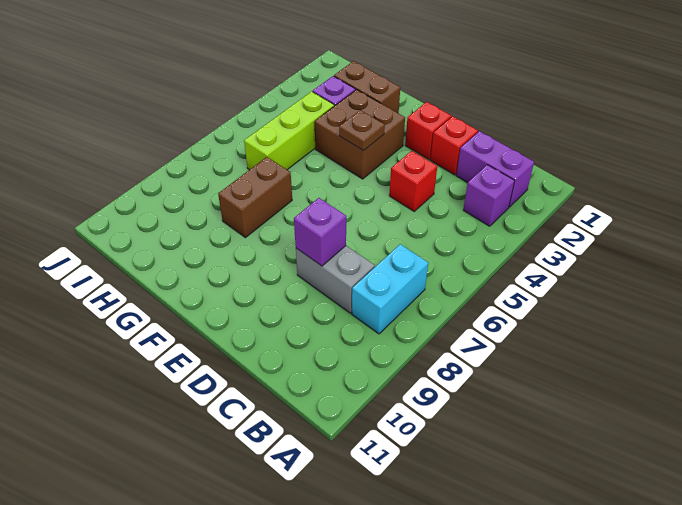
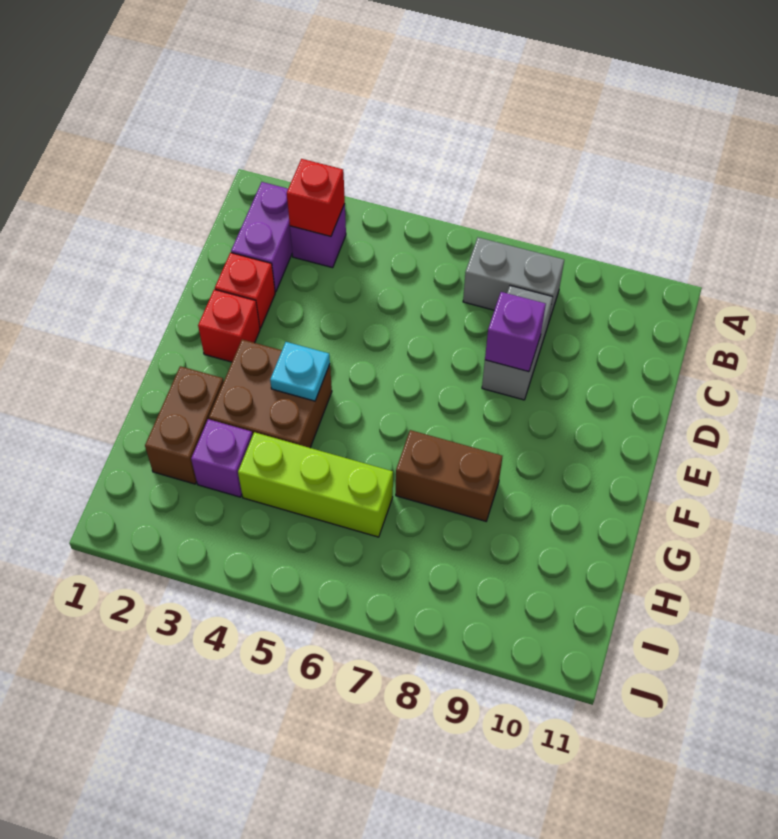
cyan 1x2 brick [352,244,428,334] -> grey 1x2 brick [463,238,564,323]
red 1x1 brick [389,151,437,211] -> red 1x1 brick moved to [287,159,345,237]
brown 1x1 plate [339,110,385,151] -> cyan 1x1 plate [270,342,330,401]

